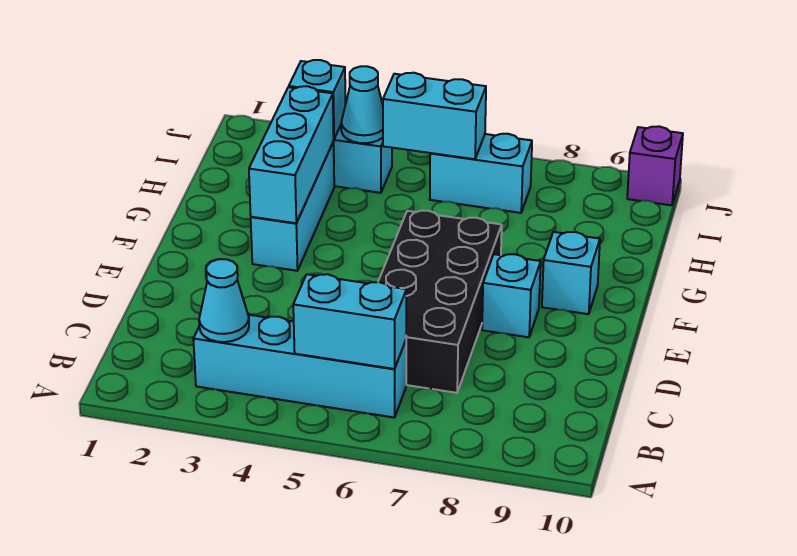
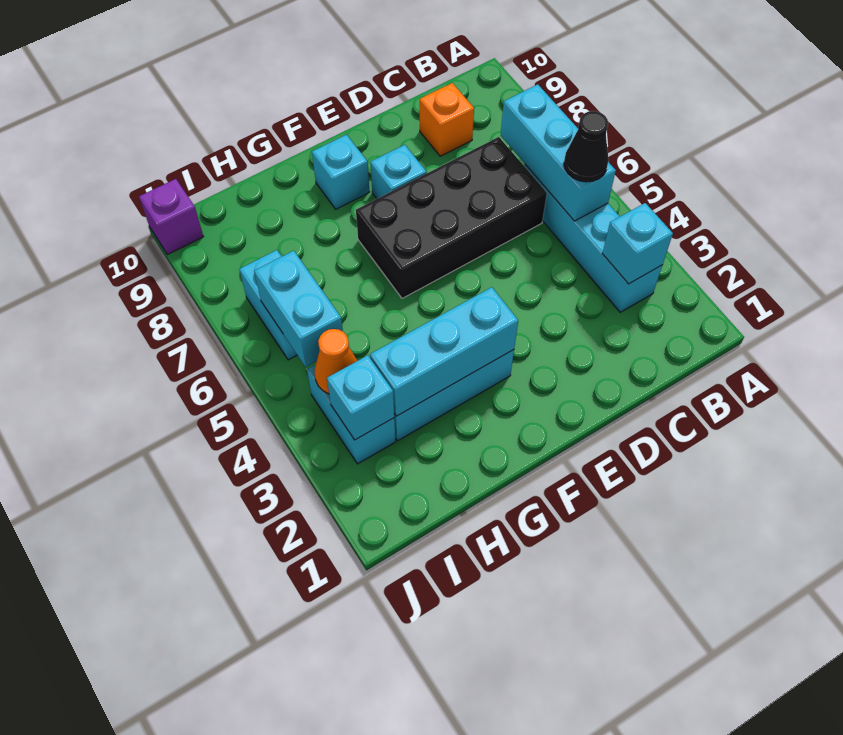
cyan 1x1 cone [199,259,249,342] -> cyan 1x1 brick [602,203,673,284]
cyan 1x2 brick [293,274,406,369] -> cyan 1x3 brick [501,84,616,221]
none -> black 1x1 cone [564,111,608,182]
none -> orange 1x1 brick [420,83,474,156]
cyan 1x1 cone [341,66,383,143] -> orange 1x1 cone [315,329,357,394]

